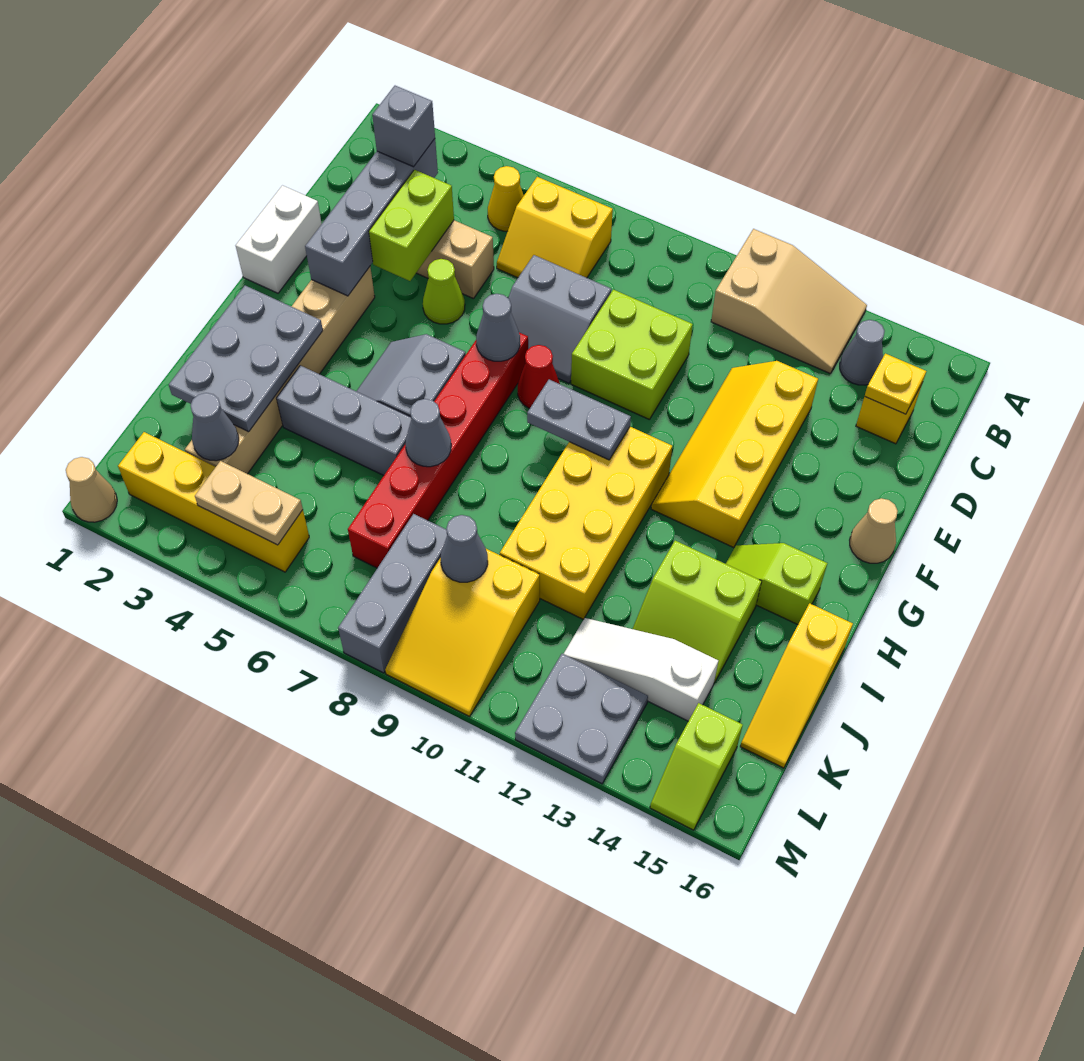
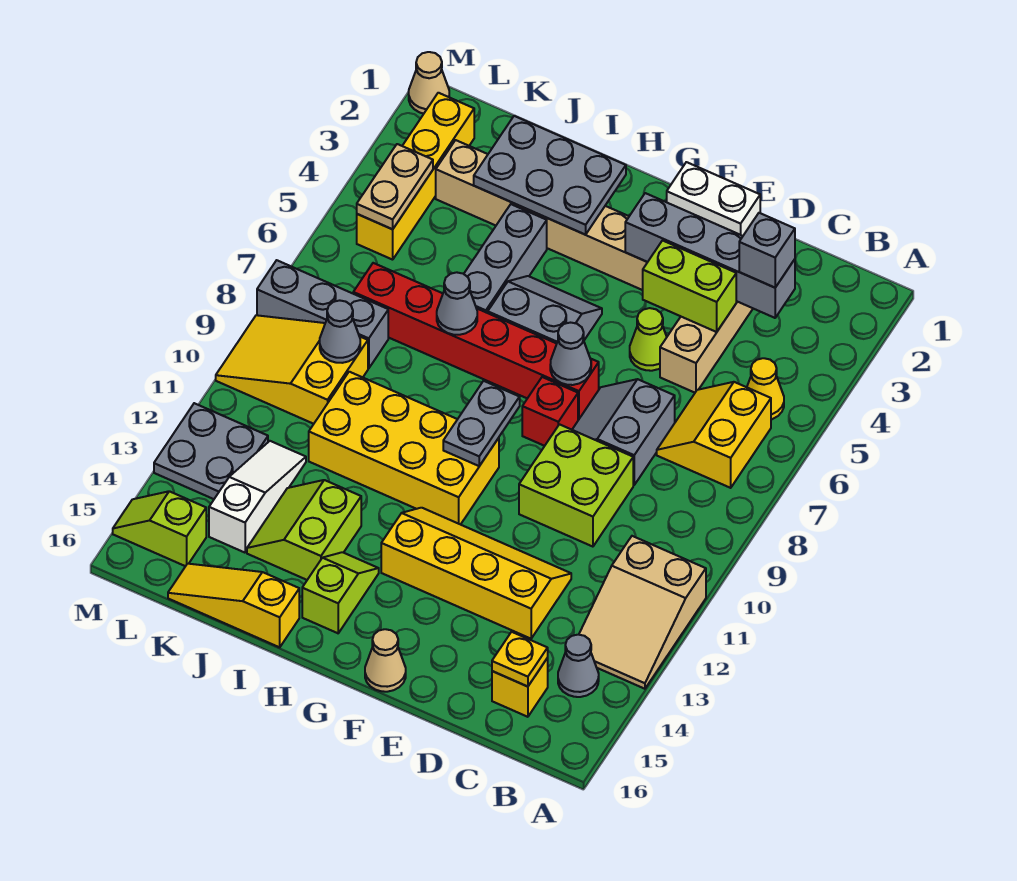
red 1x1 cone [518,345,560,408] -> red 1x1 brick [522,377,578,446]
grey 1x1 cone [190,393,239,461] -> none

